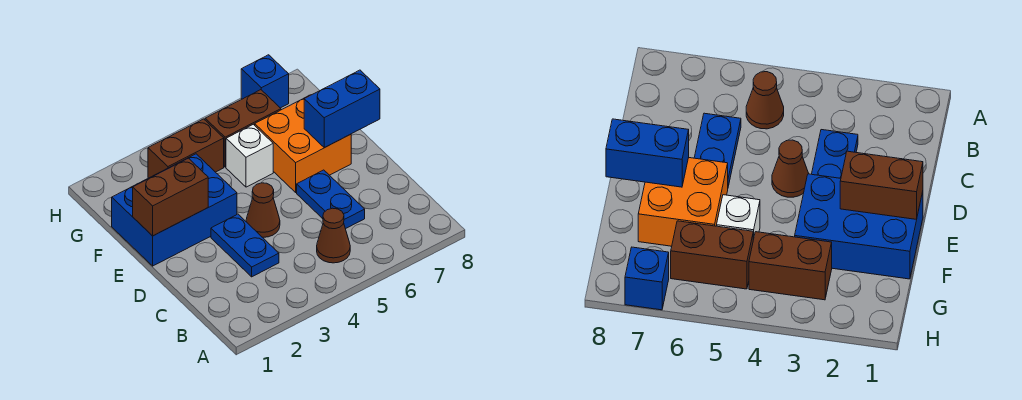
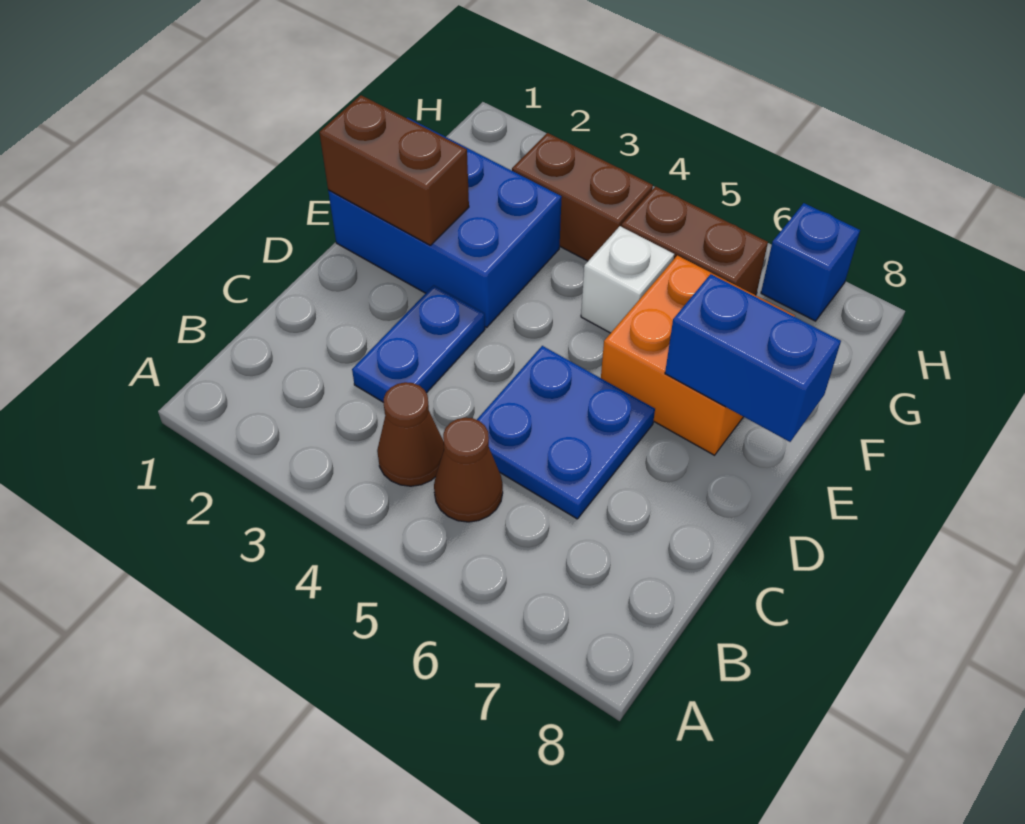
blue 1x2 plate [297,170,365,229] -> blue 2x2 plate [477,346,655,519]
brown 1x1 cone [246,183,280,237] -> brown 1x1 cone moved to [377,382,444,486]

